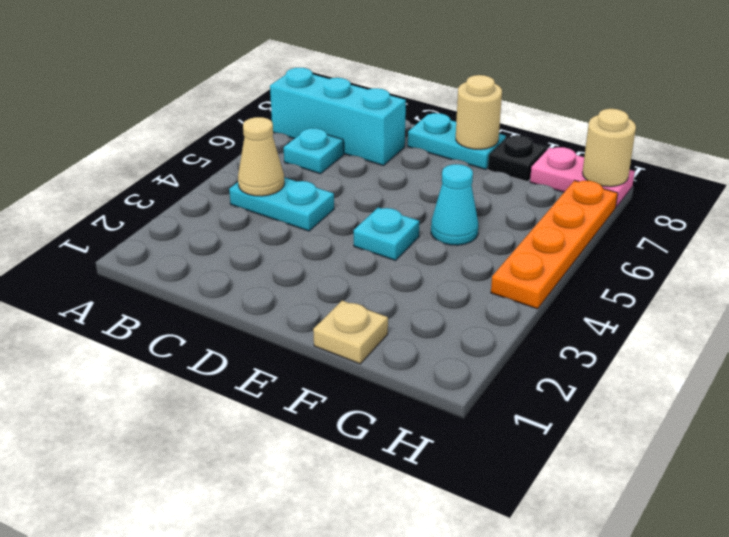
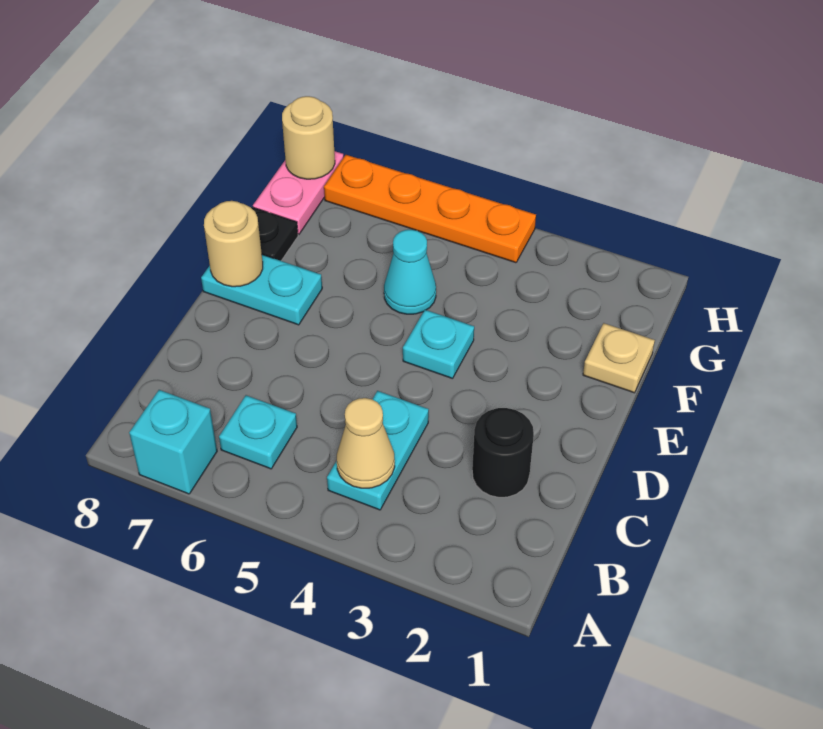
cyan 1x3 brick [270,68,406,166] -> cyan 1x1 brick [129,390,217,494]
none -> black 1x1 round brick [472,408,534,497]
cyan 1x2 plate [408,113,506,169] -> cyan 1x2 plate turned to [201,255,322,325]

